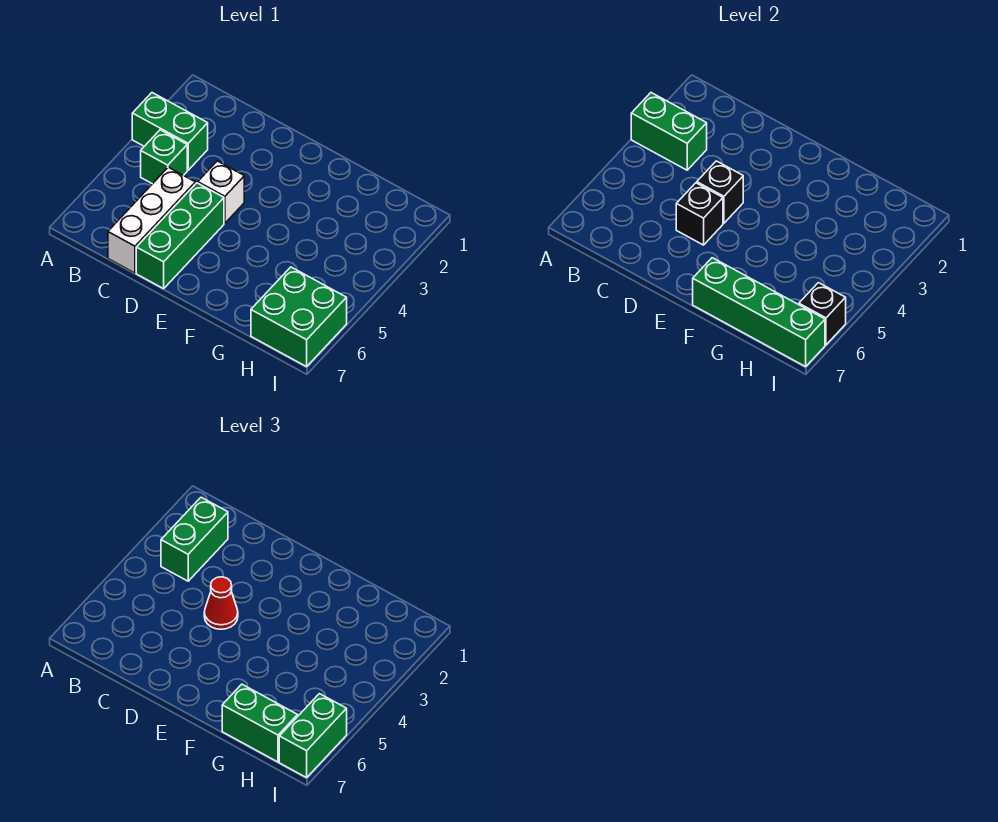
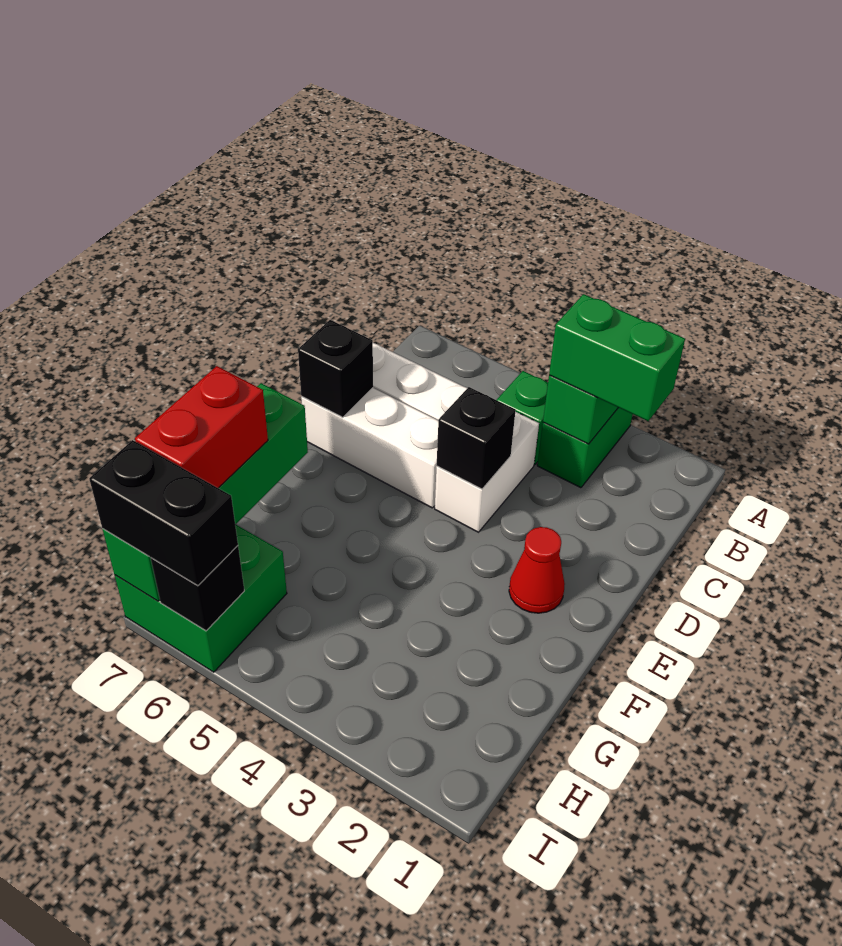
white 1x1 brick [198,161,244,223] -> white 1x2 brick [435,412,539,532]
red 1x1 cone [204,577,238,629] -> red 1x1 cone moved to [509,527,565,613]
green 1x3 brick [136,183,224,289] -> white 1x3 brick [301,388,438,508]
black 1x1 brick [676,183,723,245] -> black 1x1 brick moved to [298,320,373,418]
green 1x2 brick [222,684,298,762] -> red 1x2 brick [135,366,268,488]
green 1x2 brick [279,694,347,778] -> black 1x2 brick [89,440,238,586]

